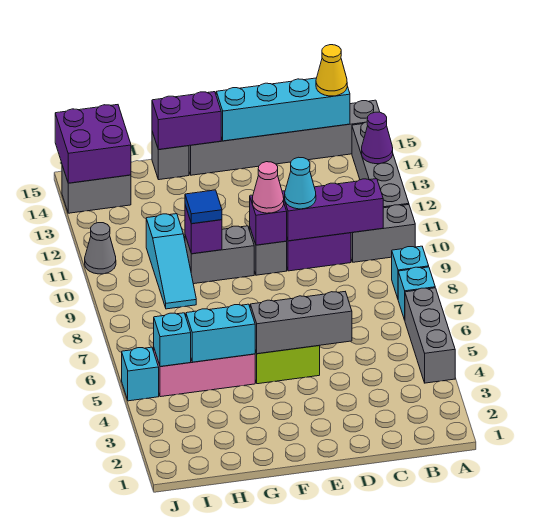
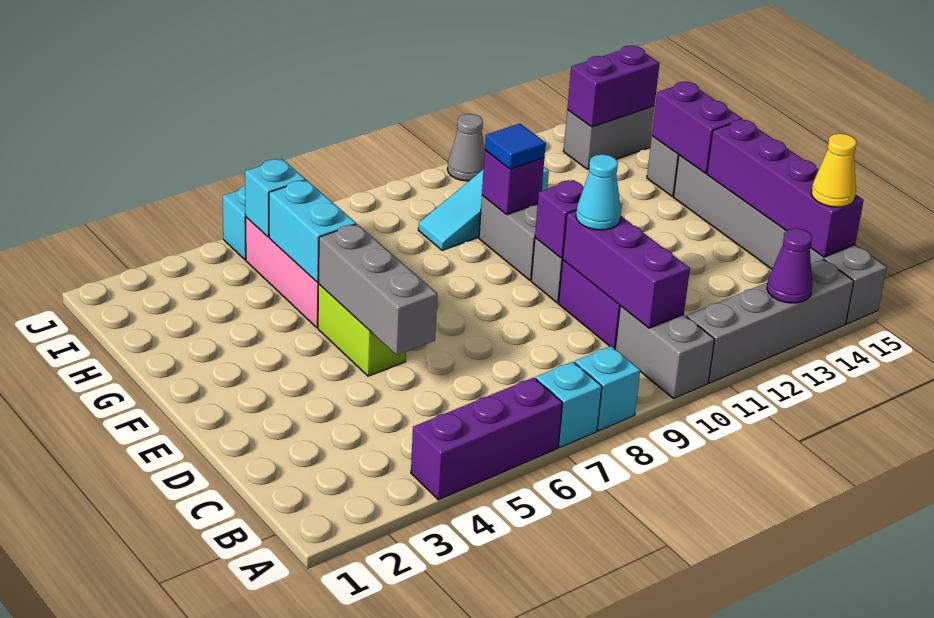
grey 1x3 brick [405,288,455,383] -> purple 1x3 brick [411,378,563,500]
cyan 1x4 brick [216,78,350,141] -> purple 1x4 brick [707,119,864,257]
pink 1x1 cone [252,162,284,213] -> none
grey 1x2 brick [62,166,131,213] -> grey 1x2 brick turned to [563,106,654,169]
purple 2x2 brick [55,105,131,183] -> purple 1x2 brick [567,46,660,127]

